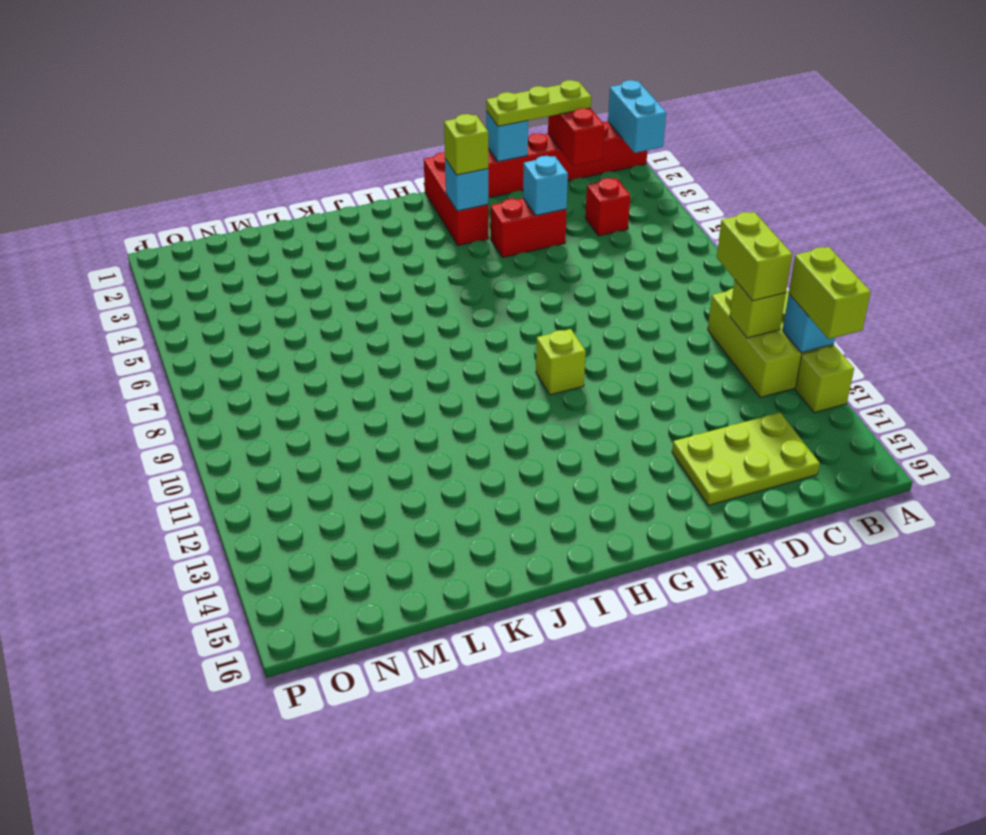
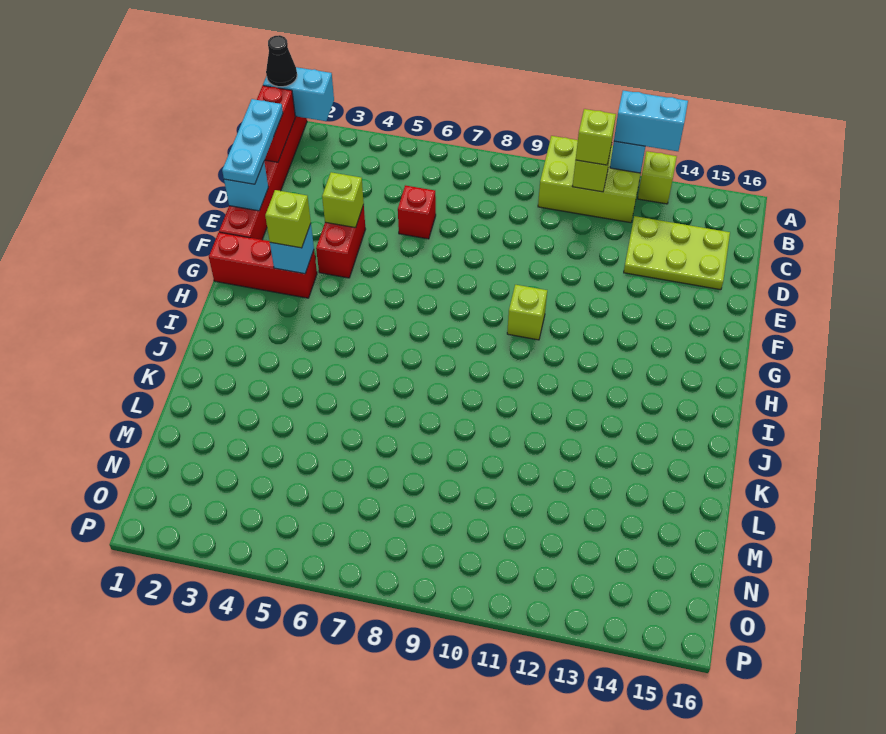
none -> black 1x1 cone [266,35,297,87]
lime 1x2 brick [789,247,871,339] -> cyan 1x2 brick [614,91,688,151]
lime 1x2 brick [717,212,792,301] -> lime 1x1 brick [576,109,616,165]
red 1x2 brick [548,108,604,166] -> red 1x2 brick turned to [257,86,295,162]
lime 1x3 plate [486,80,591,126] -> cyan 1x3 plate [222,99,283,184]
red 1x1 brick [585,178,630,236] -> red 1x1 brick moved to [398,185,436,239]
lime 2x3 plate [672,413,820,506] -> lime 2x3 plate turned to [624,216,730,290]
cyan 1x1 brick [523,156,568,216] -> lime 1x1 brick [322,172,364,228]

